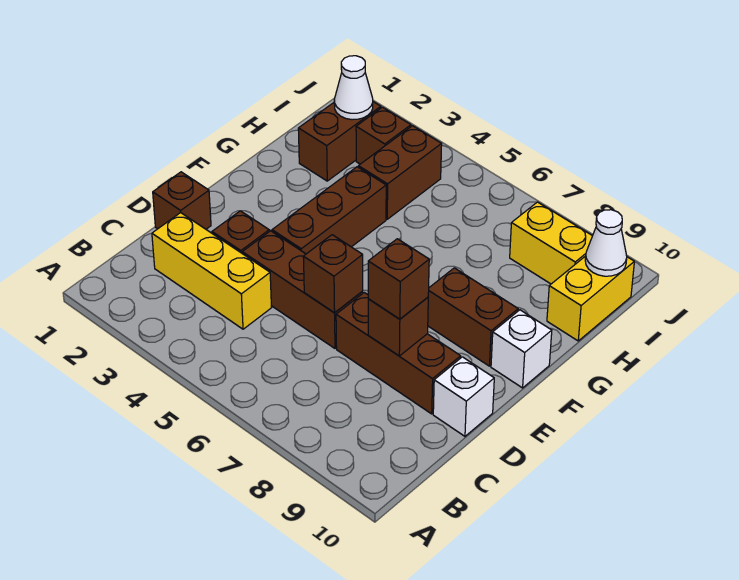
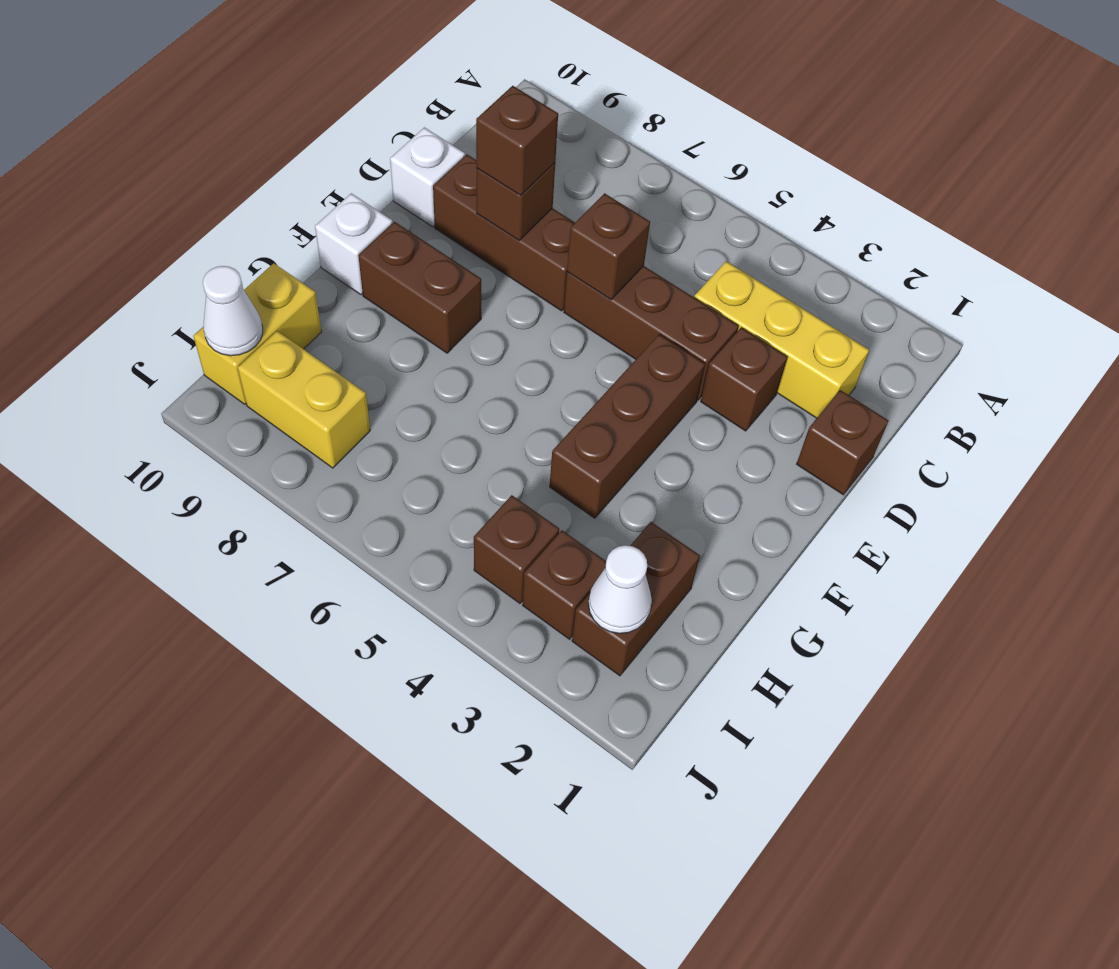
brown 1x2 brick [358,126,442,219] -> brown 1x1 brick [474,495,559,603]

